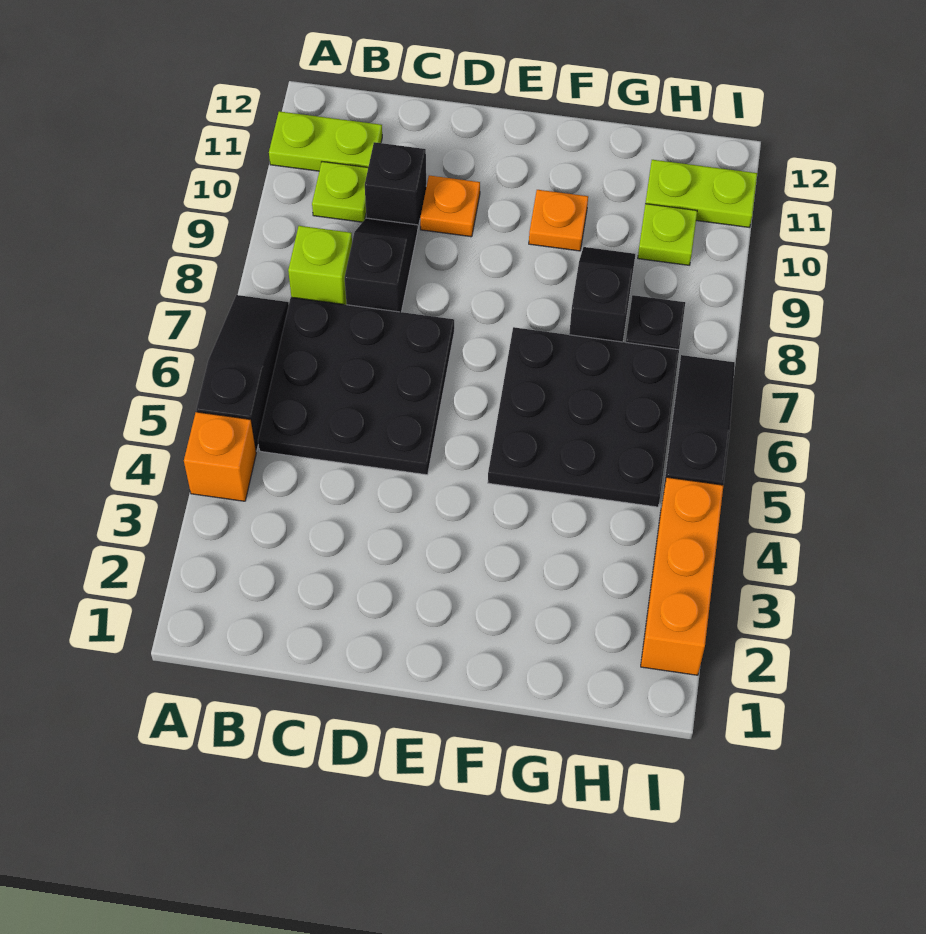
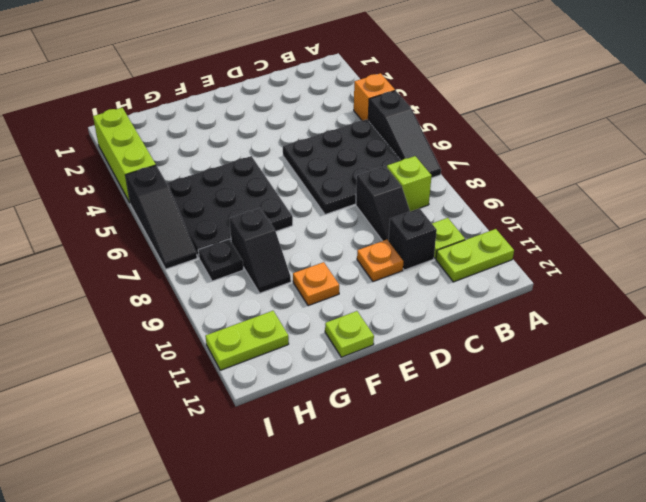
lime 1x1 plate [638,204,697,265] -> lime 1x1 plate moved to [325,311,374,357]
orange 1x3 brick [641,477,723,675] -> lime 1x3 brick [93,108,156,202]

